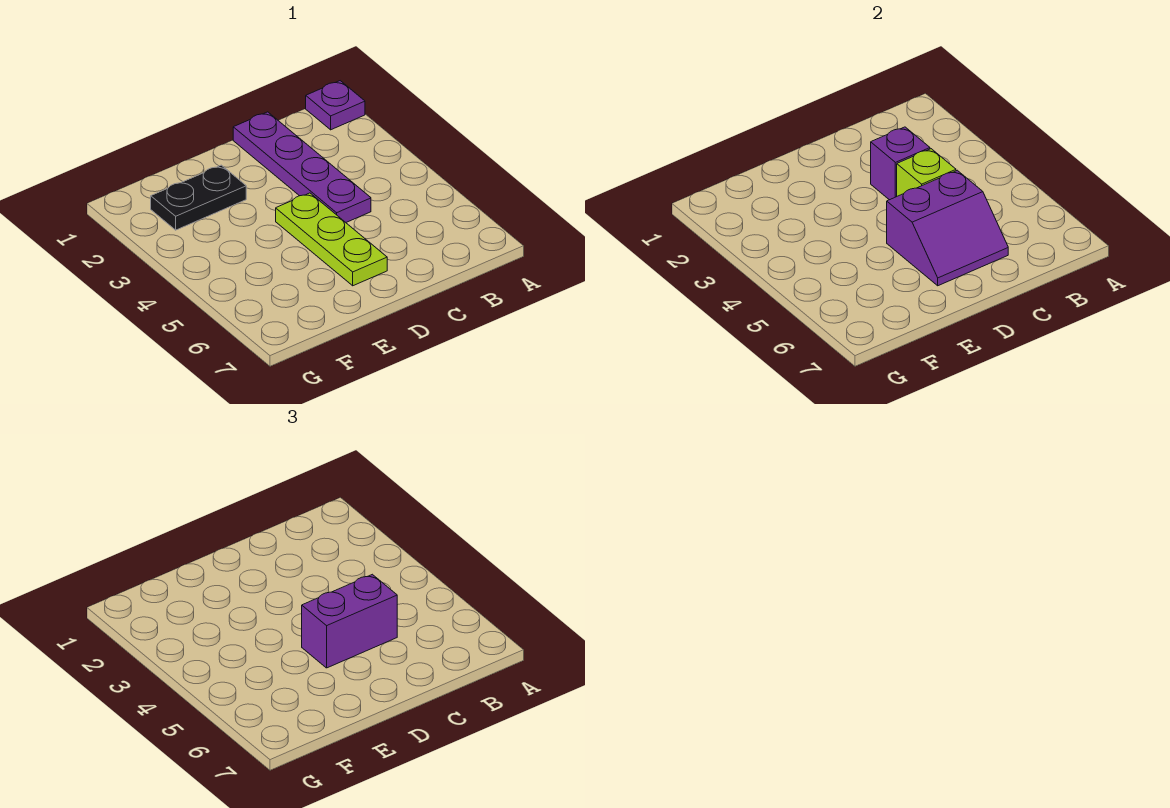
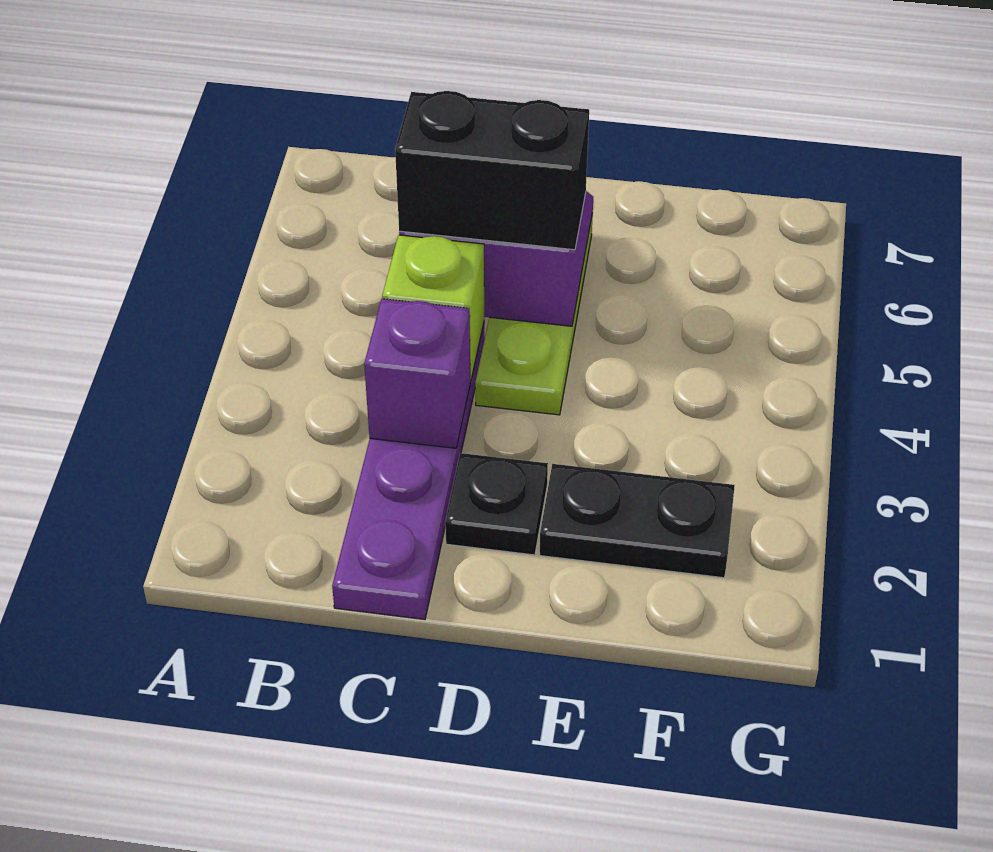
purple 1x1 plate [306,81,365,130] -> none
purple 1x2 brick [302,574,397,668] -> black 1x2 brick [395,91,589,250]
none -> black 1x1 plate [445,453,548,555]

